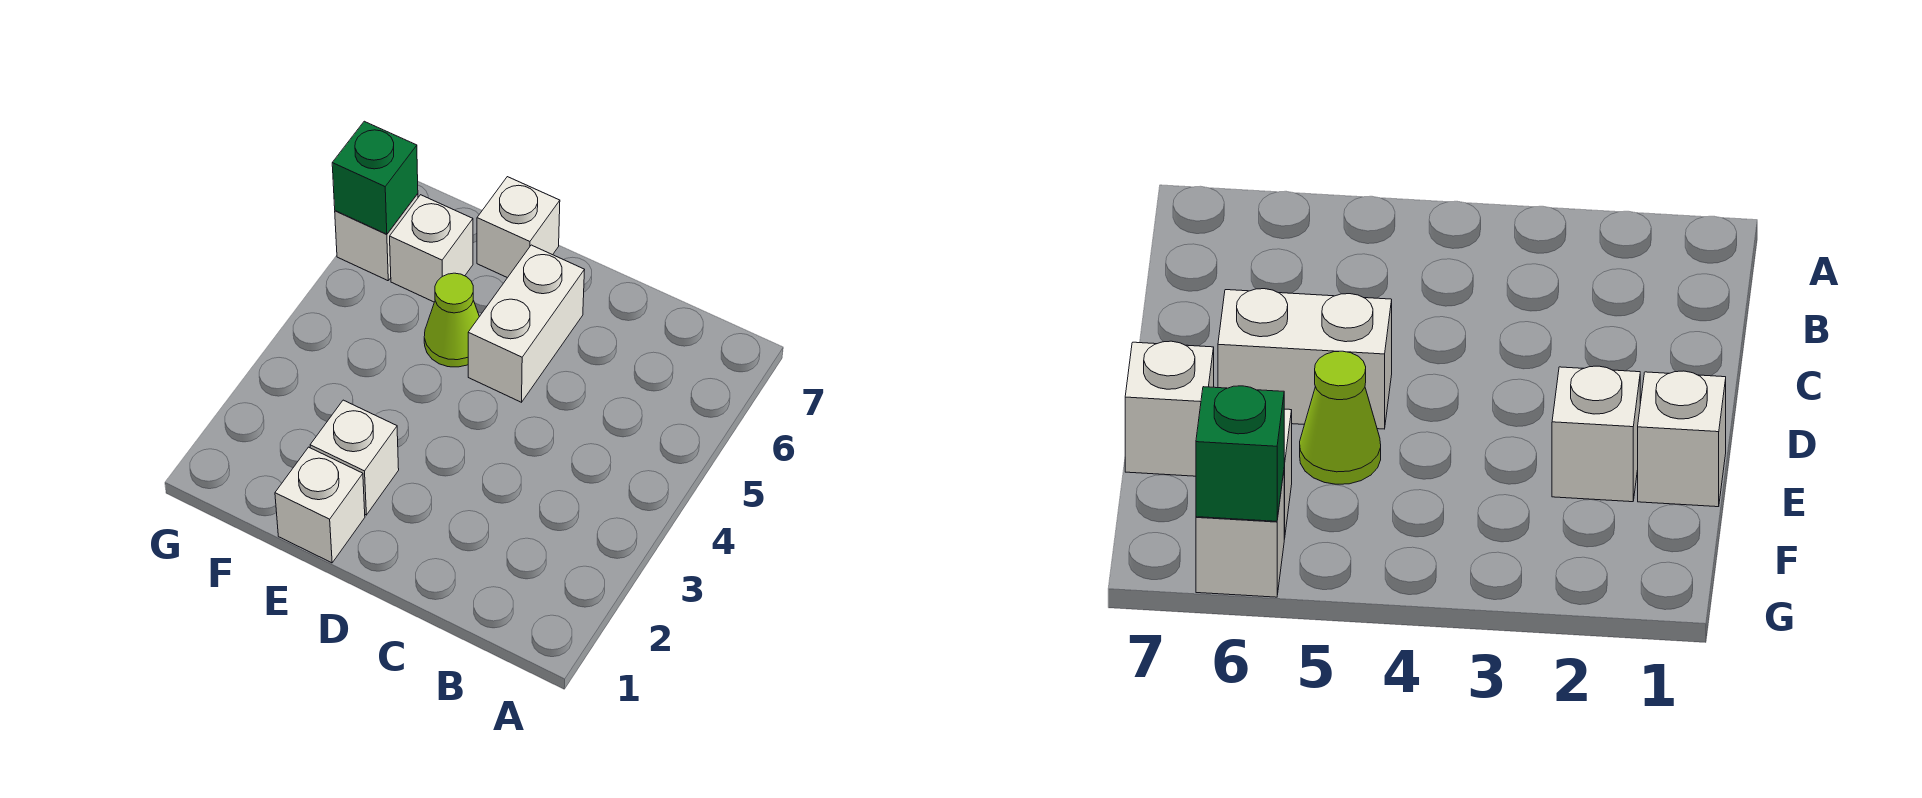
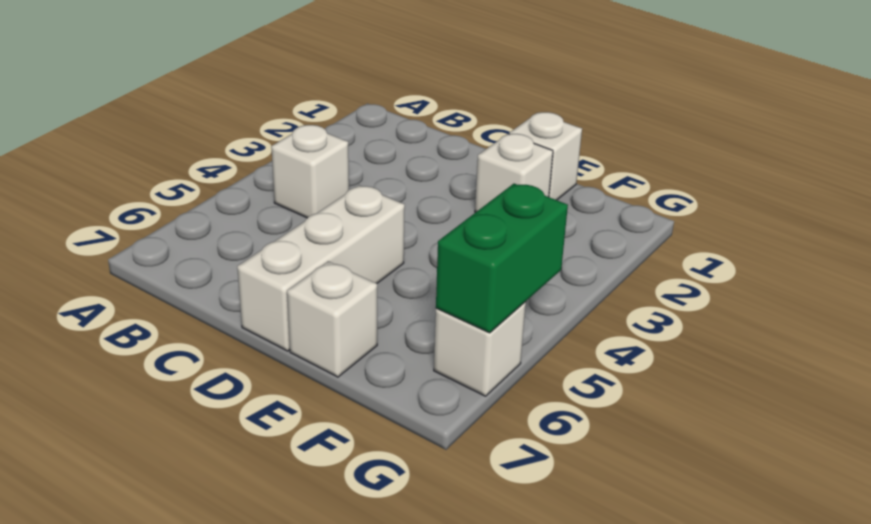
white 1x2 brick [468,245,584,402] -> white 1x3 brick [237,185,405,351]
lime 1x1 cone [424,273,479,367] -> none
white 1x1 brick [390,195,473,302] -> white 1x1 brick moved to [271,125,349,218]
green 1x1 brick [332,121,418,234] -> green 1x2 brick [436,184,568,333]

